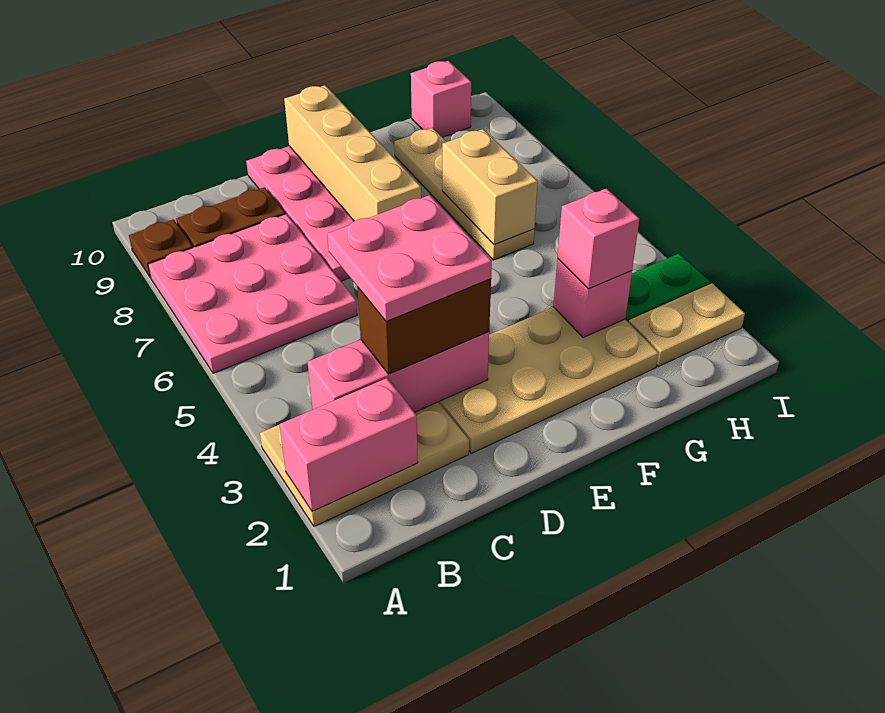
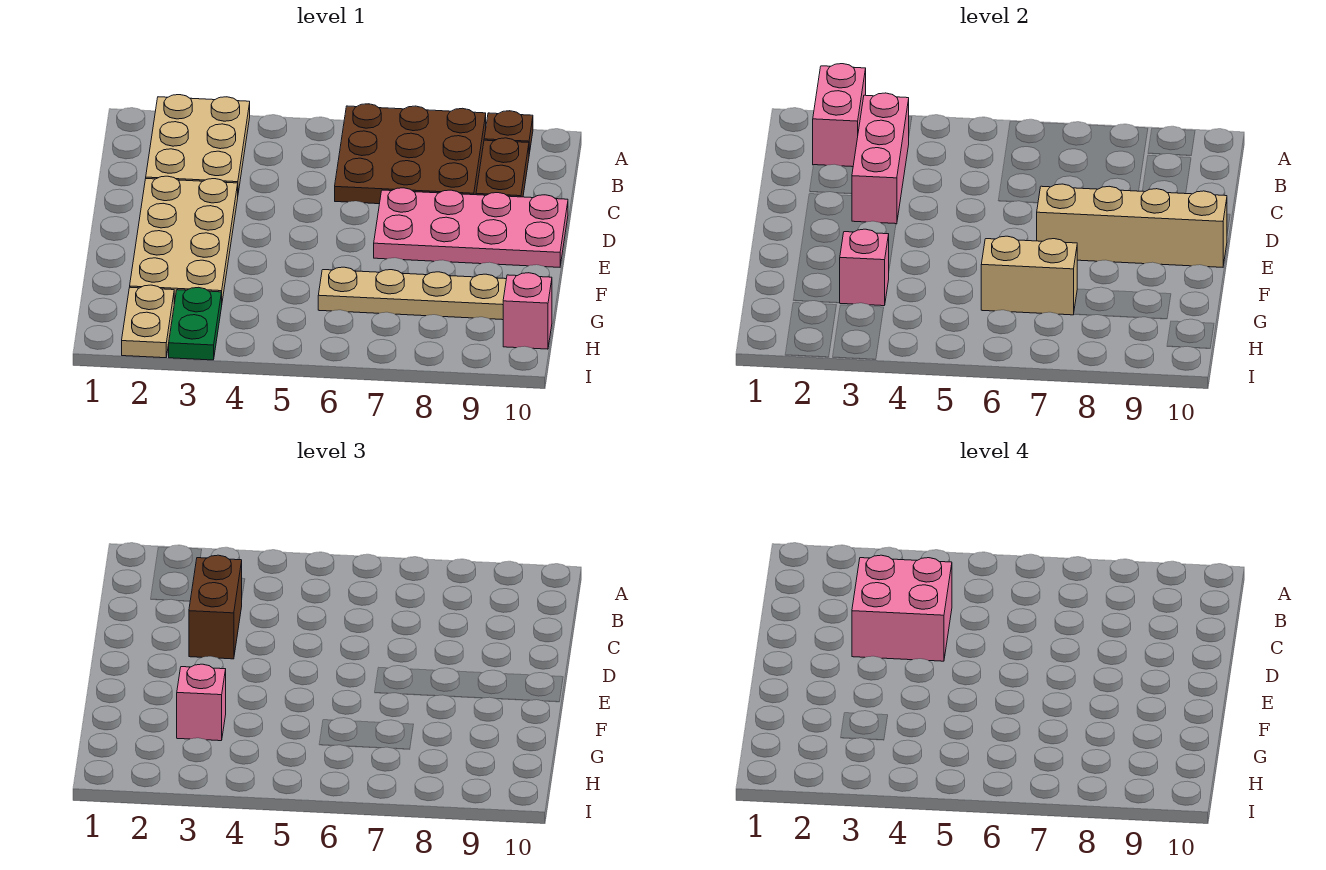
pink 3x3 plate [148,214,357,373] -> brown 3x3 plate [335,104,486,204]
pink 2x2 plate [327,195,492,322] -> pink 2x2 brick [852,555,952,661]

